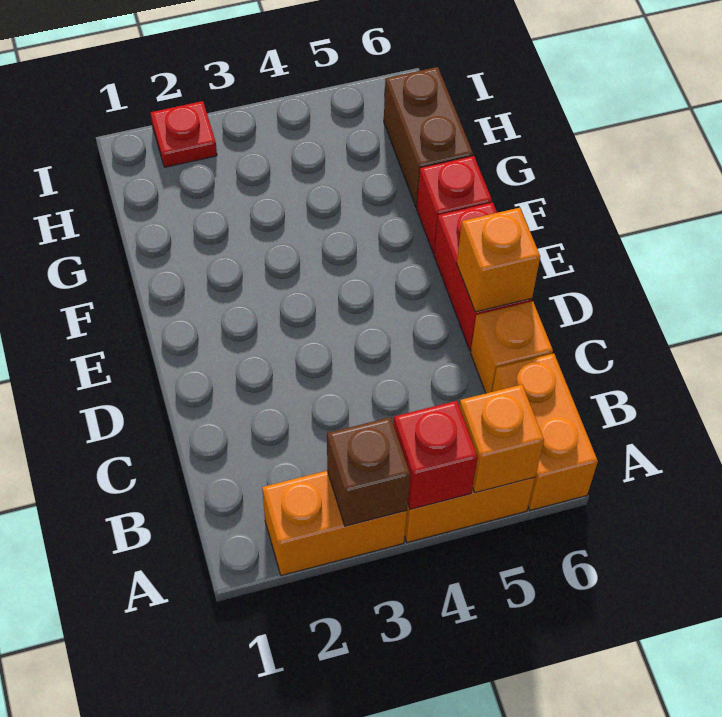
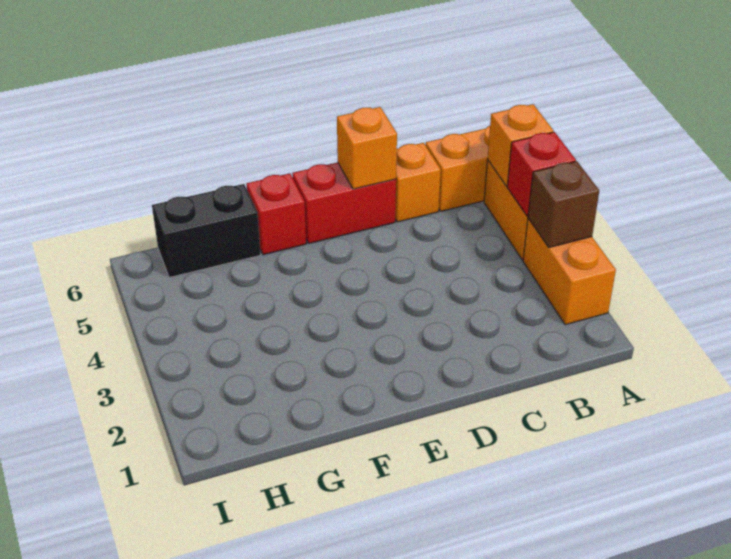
brown 1x2 brick [384,67,473,207] -> black 1x2 brick [152,184,261,278]
red 1x1 plate [151,101,217,167] -> none

